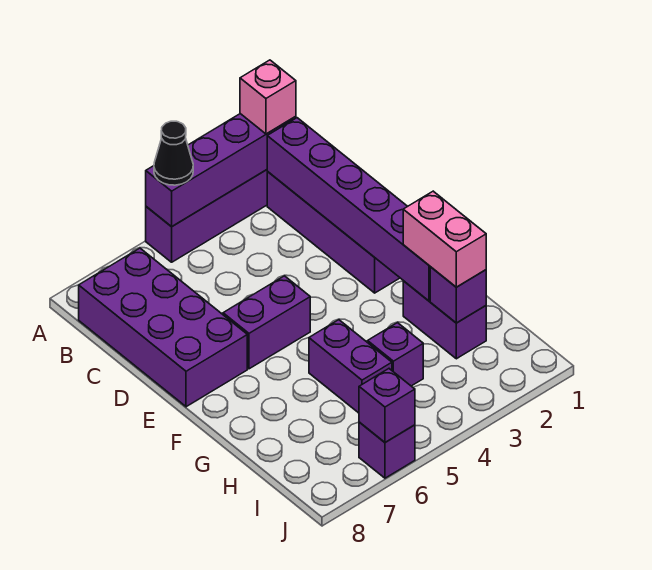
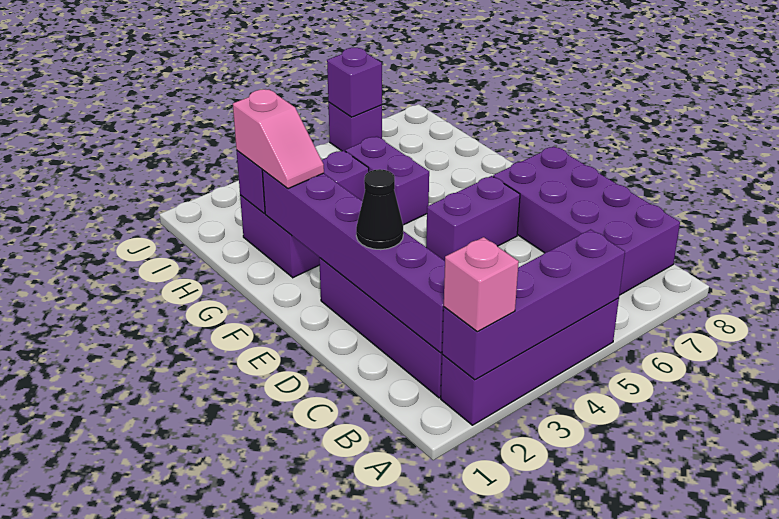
black 1x1 cone [154,121,193,185] -> black 1x1 cone moved to [356,169,403,250]
pink 1x2 brick [403,191,486,287] -> pink 1x2 slope [233,89,324,189]

